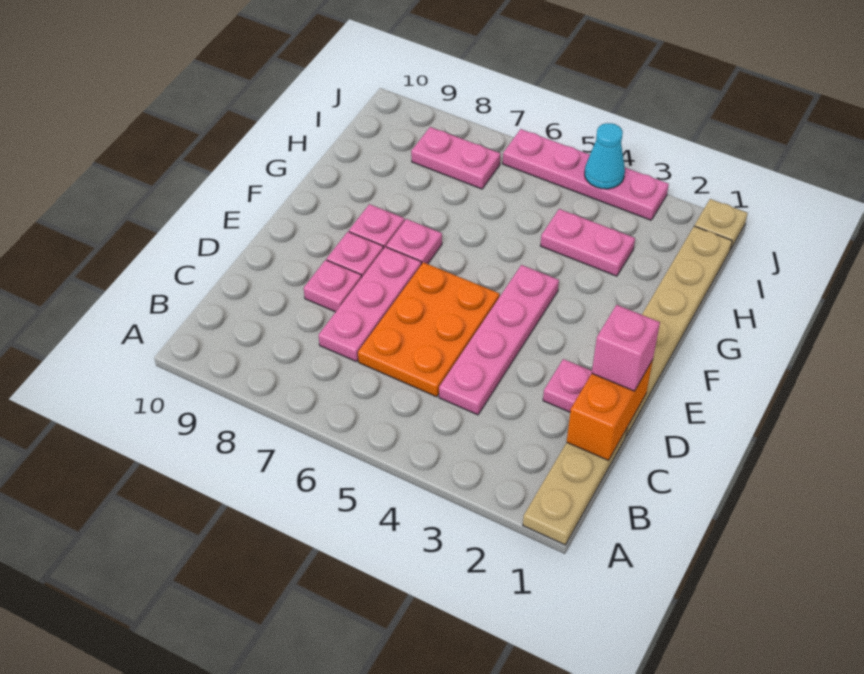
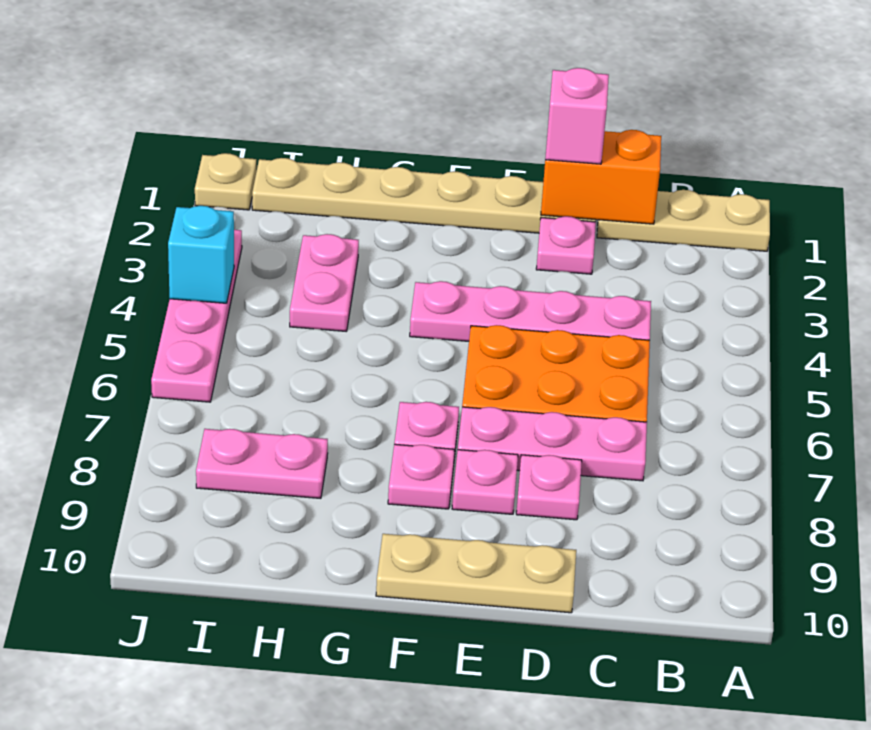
none -> tan 1x3 plate [376,534,576,613]
pink 1x2 plate [411,127,501,189] -> pink 1x2 plate turned to [196,429,328,498]
cyan 1x1 cone [585,123,625,189] -> cyan 1x1 brick [168,206,234,303]

